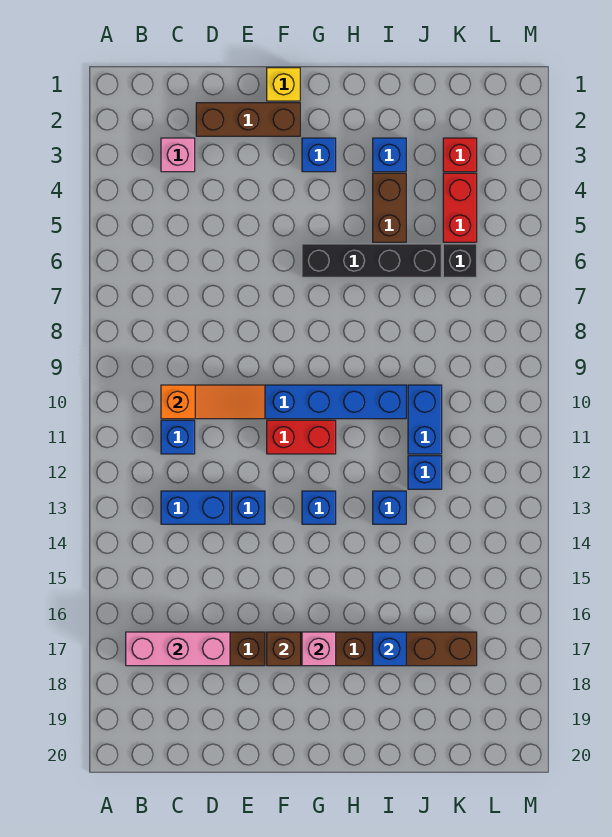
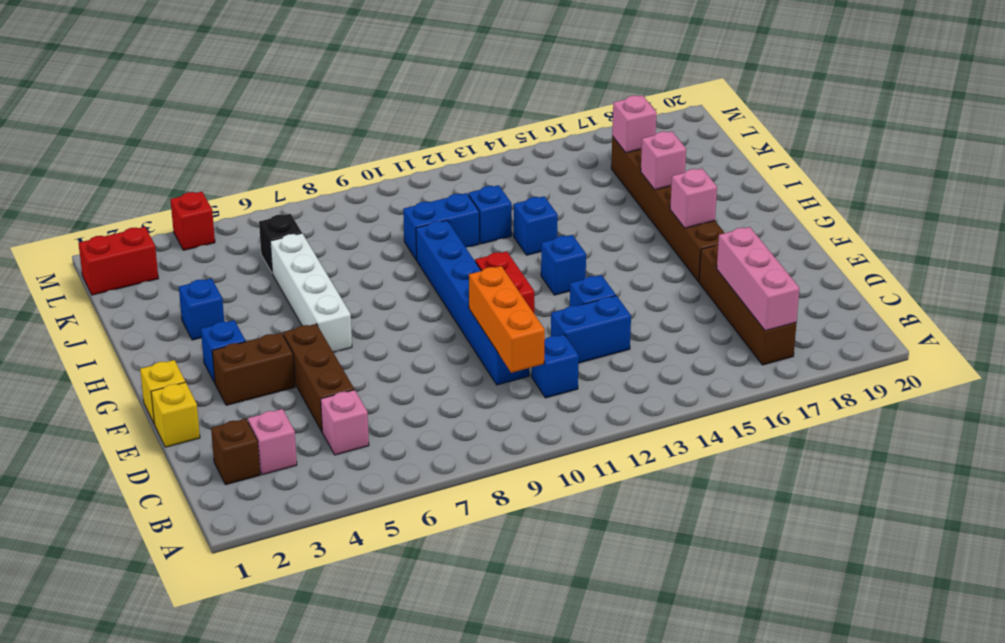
none -> pink 1x1 brick [321,390,369,455]
orange 1x3 slope [161,385,265,419] -> orange 1x3 brick [469,266,545,373]
blue 1x2 brick [161,491,230,524] -> blue 1x2 brick turned to [551,296,631,363]
brown 1x3 brick [196,103,300,136] -> brown 1x3 brick moved to [283,324,354,431]
none -> yellow 1x1 brick [151,382,200,447]
brown 1x1 brick [267,632,300,666] -> brown 1x1 brick moved to [211,419,260,485]
black 1x4 brick [302,244,442,277] -> white 1x4 brick [270,233,352,352]
brown 1x2 brick [373,173,406,242] -> brown 1x2 brick moved to [212,333,295,405]
blue 1x1 brick [373,632,406,666] -> pink 1x1 brick [641,131,686,190]
red 1x1 brick [443,138,477,172] -> red 1x1 brick moved to [170,192,215,250]
red 1x2 brick [443,173,477,242] -> red 1x2 brick moved to [79,227,158,295]
none -> pink 1x1 brick [612,95,657,153]

